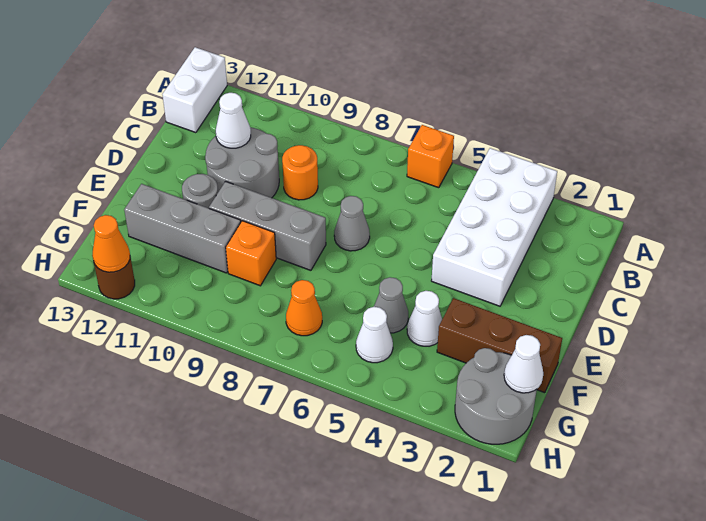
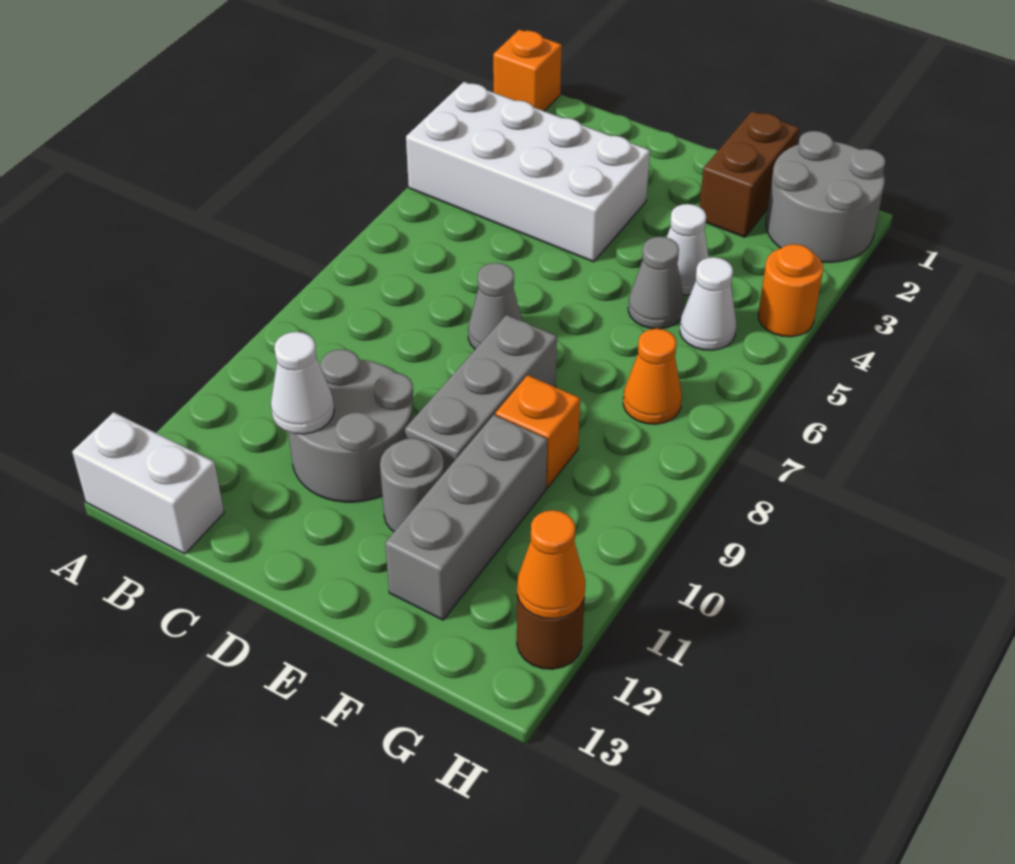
orange 1x1 brick [407,125,454,188] -> orange 1x1 brick moved to [493,30,562,111]
orange 1x1 round brick [282,145,318,200] -> orange 1x1 round brick moved to [758,244,823,337]
brown 1x3 brick [437,298,562,393] -> brown 1x2 brick [699,111,799,237]
white 1x1 cone [504,335,543,393] -> none

